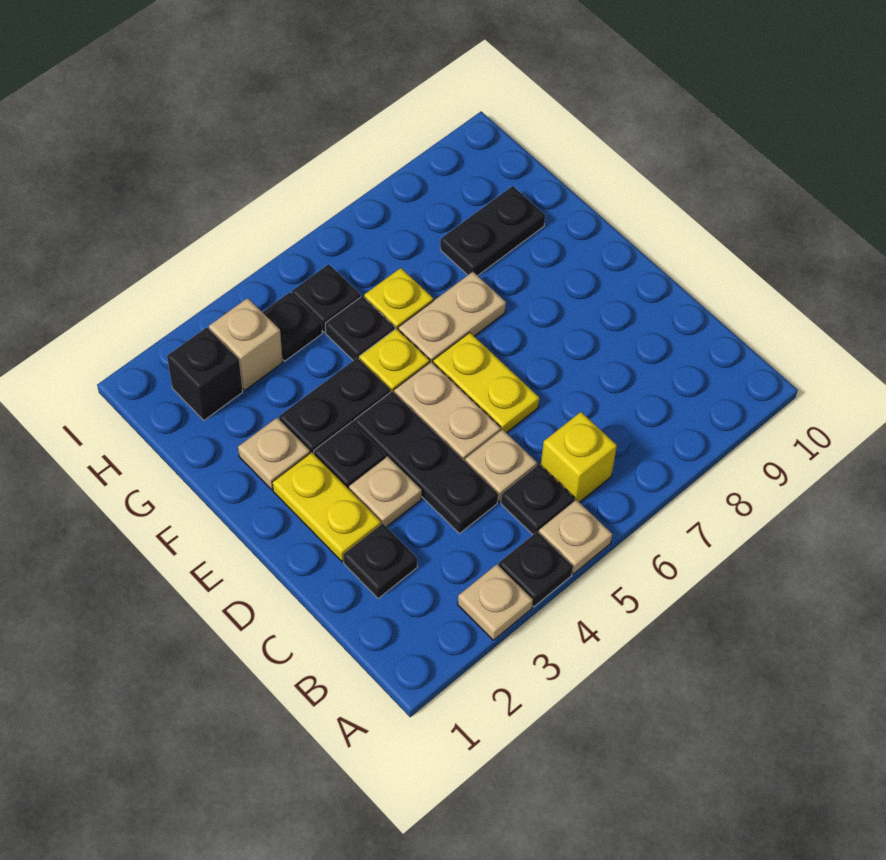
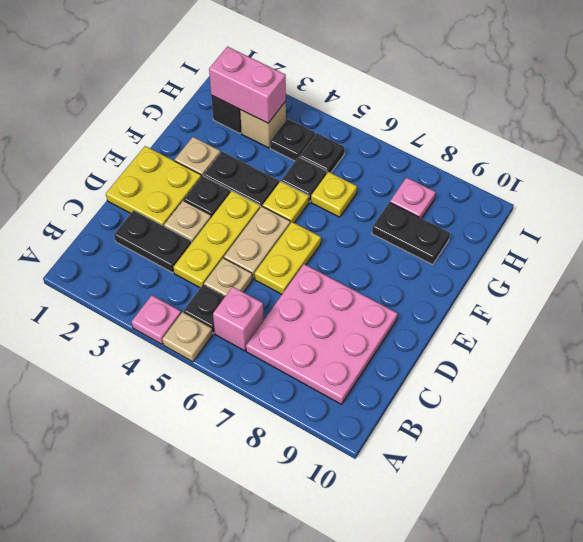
tan 1x1 plate [458,564,533,640] -> none
black 1x1 plate [499,532,573,607] -> pink 1x1 plate [132,295,181,344]
yellow 1x1 brick [541,412,617,502] -> pink 1x1 brick [213,287,264,351]
none -> pink 3x3 plate [246,264,398,404]
black 1x1 plate [343,523,417,599] -> black 1x2 plate [114,210,191,273]
black 1x3 plate [354,392,498,534] -> yellow 1x3 plate [174,191,260,288]
yellow 1x2 plate [273,452,381,562] -> yellow 2x2 plate [106,146,201,226]
tan 1x2 plate [398,272,506,363] -> none
none -> pink 1x2 brick [209,47,286,123]
none -> pink 1x1 plate [390,178,436,218]

